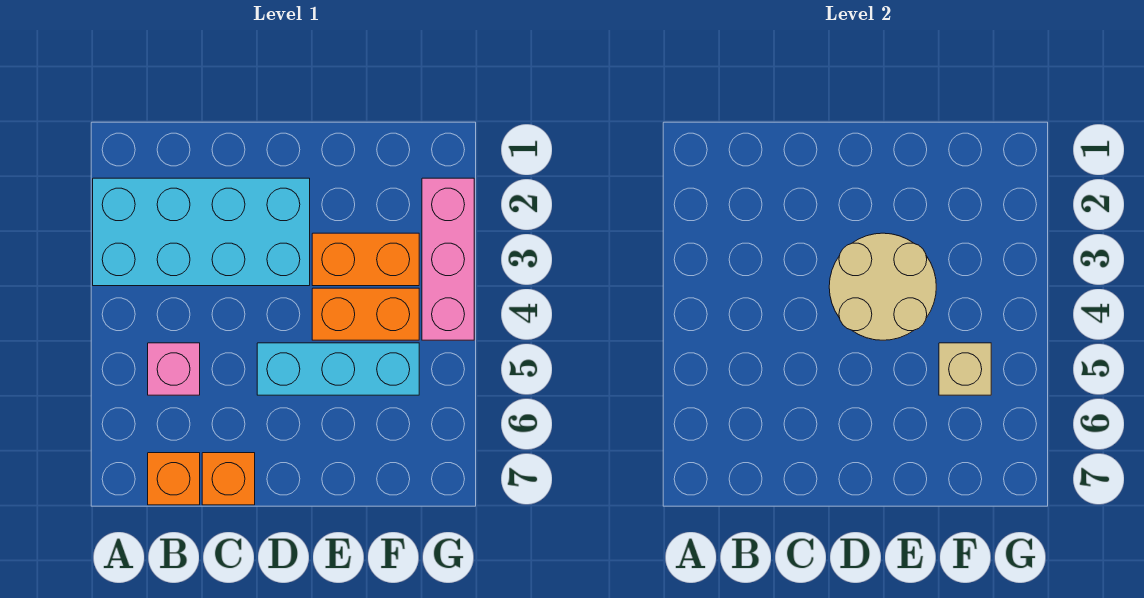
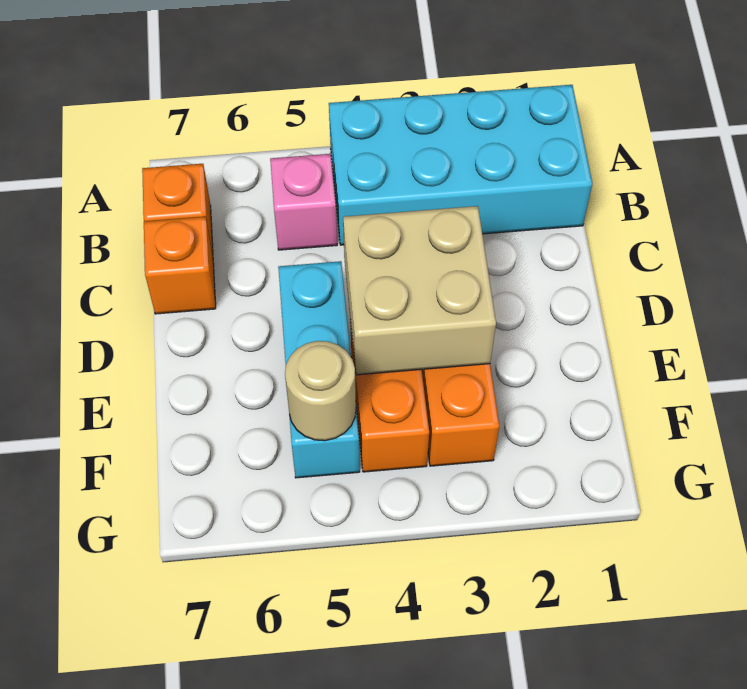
cyan 2x4 brick [93,178,310,286] -> cyan 2x4 brick turned to [329,85,592,245]
tan 2x2 round brick [829,233,936,340] -> tan 2x2 brick [343,206,496,375]
tan 1x1 brick [939,343,991,395] -> tan 1x1 round brick [285,341,356,441]
pink 1x3 brick [422,178,474,340] -> none

